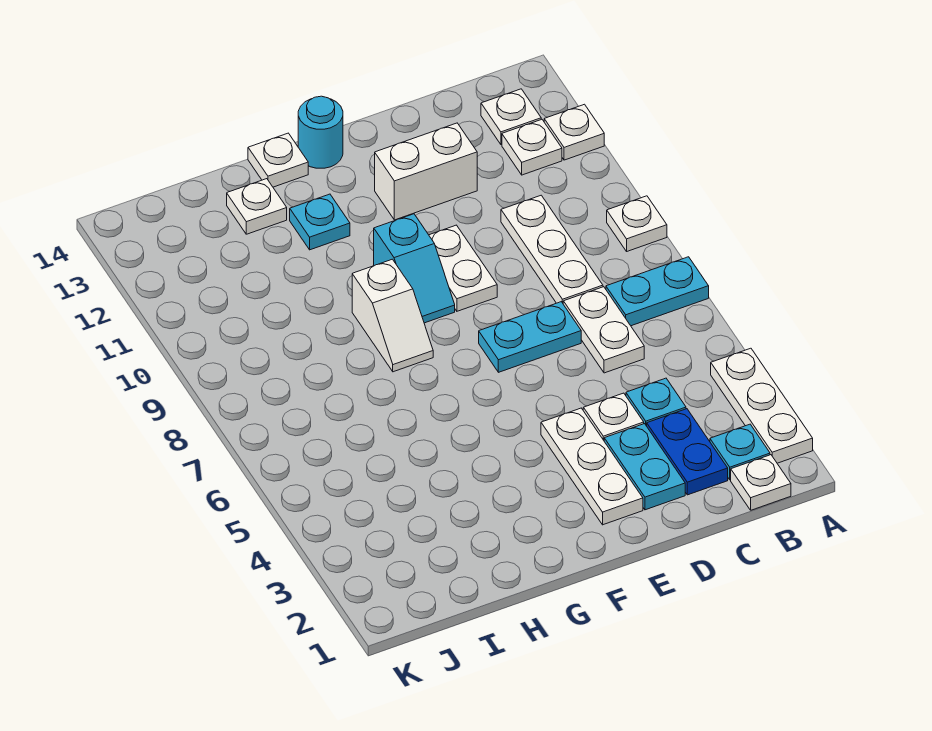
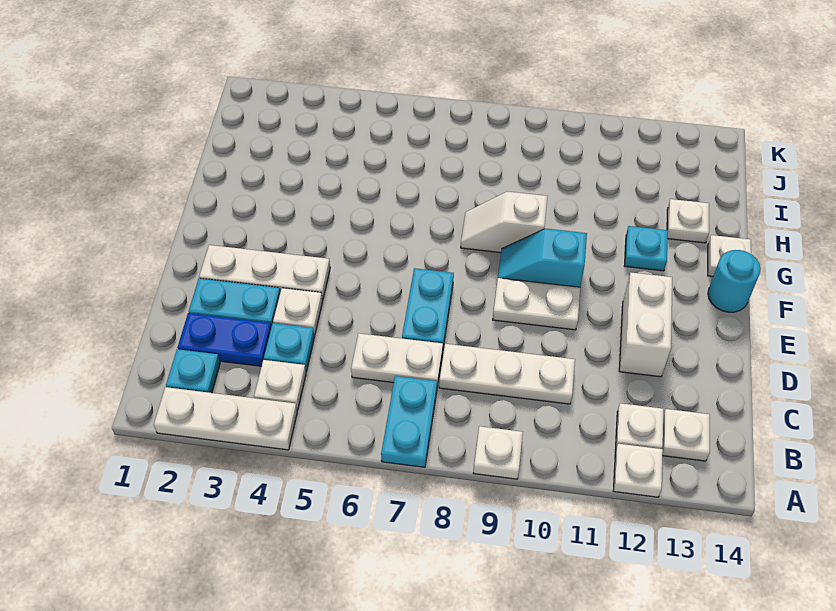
white 1x1 plate [731,455,791,510] -> white 1x1 plate moved to [254,360,306,410]

